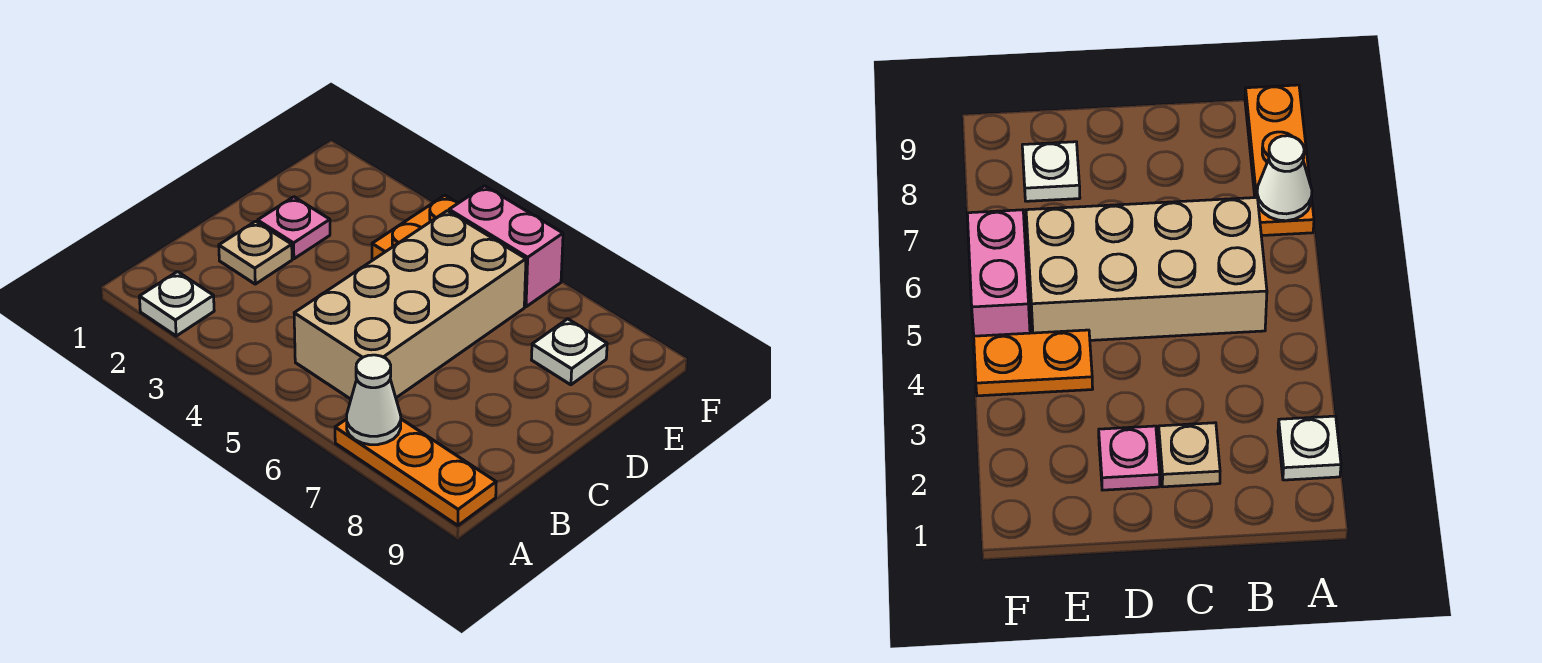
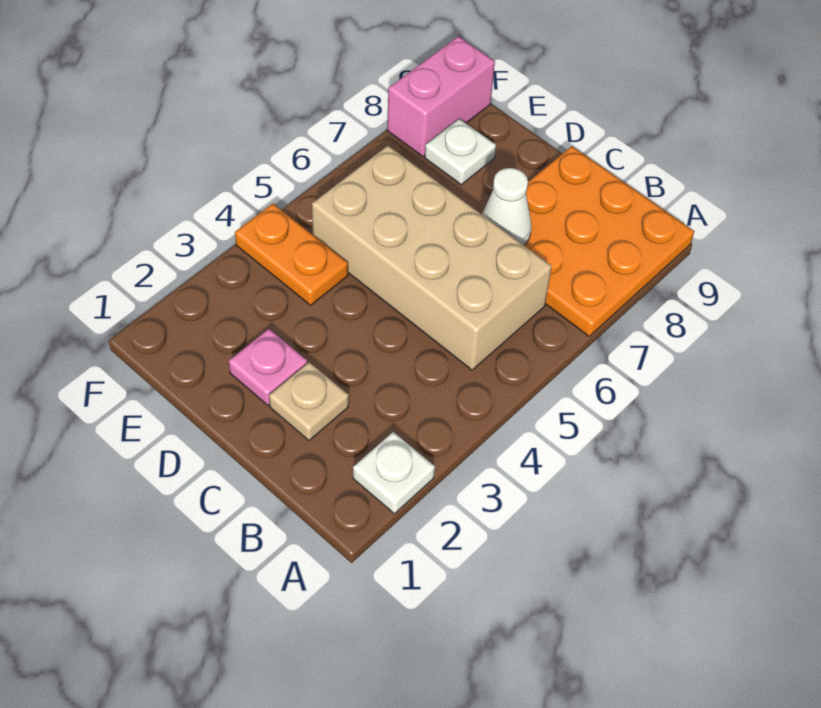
orange 1x3 plate [335,419,496,525] -> orange 3x3 plate [524,146,694,336]
white 1x1 cone [347,355,401,445] -> white 1x1 cone moved to [482,168,531,245]
pink 1x2 brick [449,186,563,307] -> pink 1x2 brick moved to [387,36,495,157]

